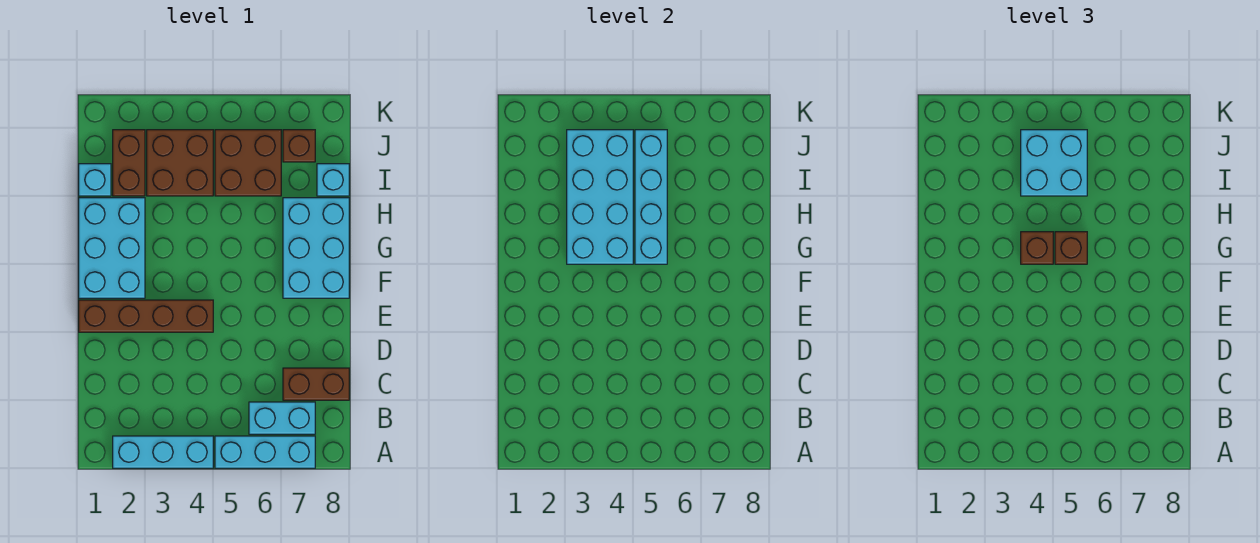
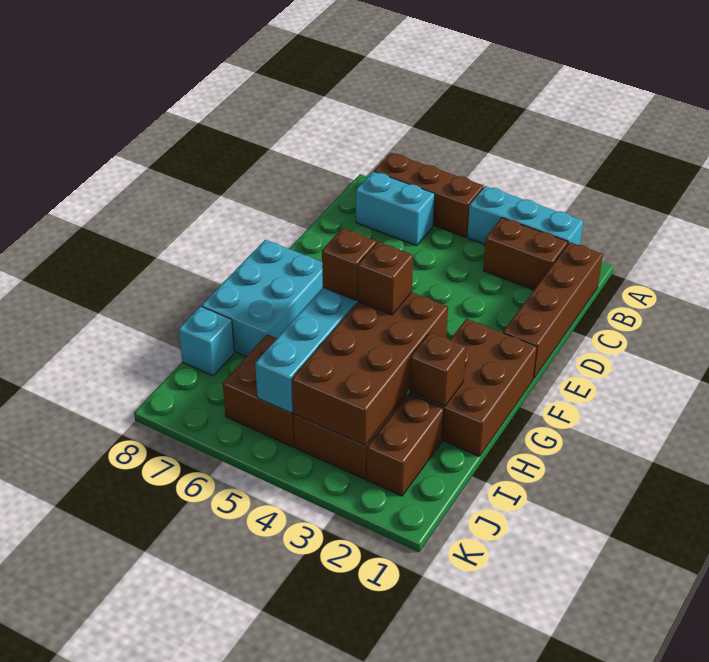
cyan 1x3 brick [215,436,315,468] -> brown 1x3 brick [374,153,484,237]
brown 1x2 brick [283,368,349,400] -> brown 1x2 brick moved to [483,218,568,290]
brown 1x4 brick [79,300,213,332] -> brown 1x4 brick turned to [503,242,603,379]
cyan 2x3 brick [79,198,145,298] -> brown 2x3 brick [409,319,537,456]
cyan 2x4 brick [567,130,633,264] -> brown 2x4 brick [292,292,448,445]
cyan 1x1 brick [79,164,111,196] -> none
cyan 2x2 brick [1021,130,1087,196] -> none
brown 1x1 brick [283,130,315,162] -> brown 1x1 brick moved to [409,332,466,407]

